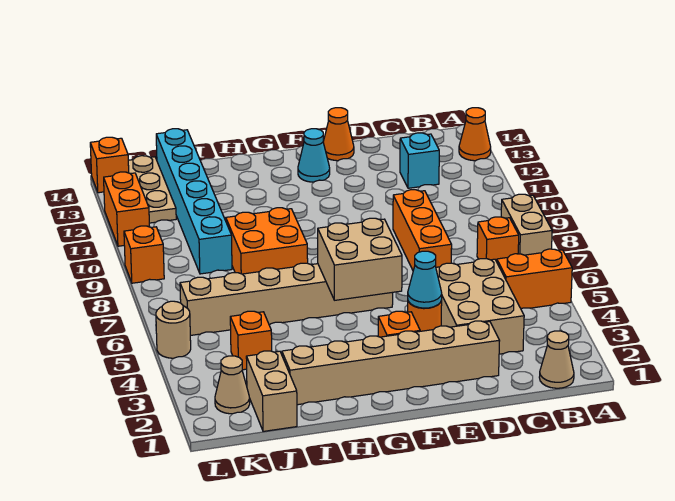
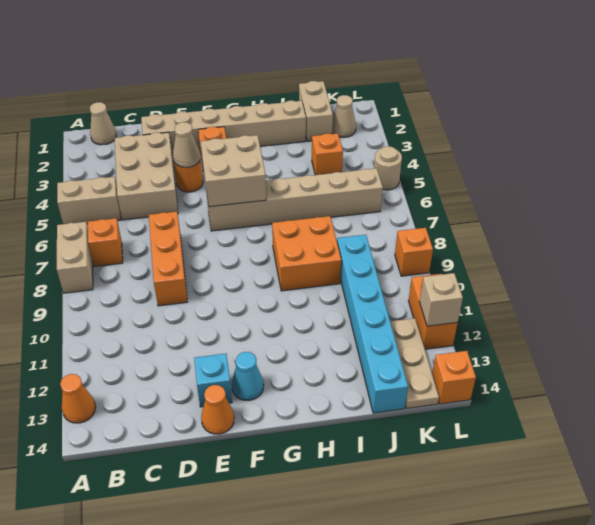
orange 1x2 brick [497,249,572,309] -> tan 1x2 brick [57,177,121,224]
cyan 1x1 brick [400,133,439,188] -> cyan 1x1 brick moved to [194,354,232,407]
cyan 1x1 cone [408,251,442,308] -> tan 1x1 cone [173,122,200,168]
none -> tan 1x1 brick [419,273,463,326]

